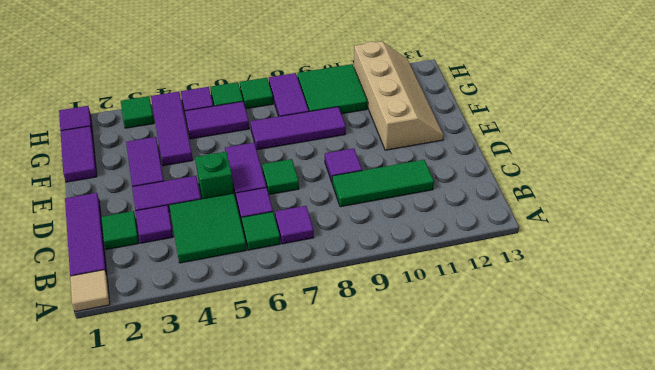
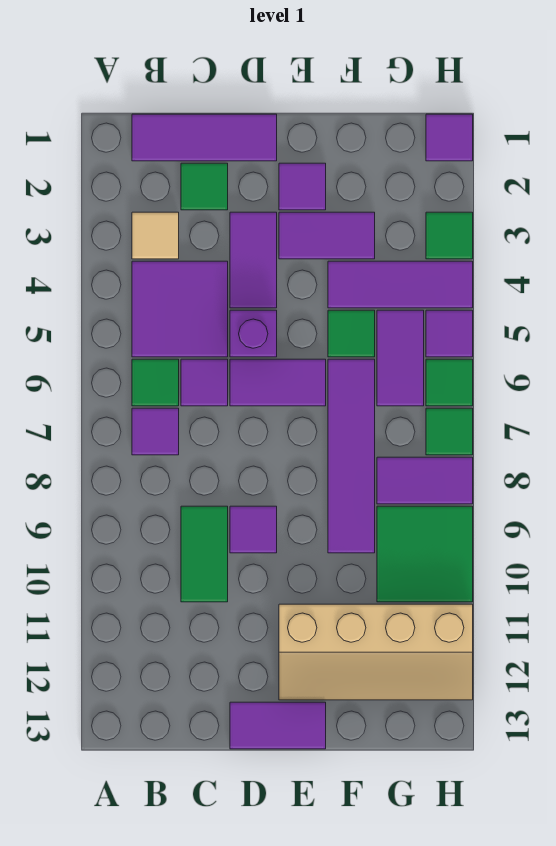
tan 1x1 tile [70,270,110,312] -> tan 1x1 tile moved to [132,212,179,259]
green 2x2 tile [169,193,246,263] -> purple 2x2 tile [132,261,228,357]
purple 1x1 tile [136,205,173,243] -> purple 1x1 tile moved to [279,163,326,210]
green 1x3 tile [332,160,434,207] -> green 1x2 tile [181,506,228,602]
green 1x1 brick [195,151,234,199] -> purple 1x1 brick [230,310,277,357]
green 1x1 tile [262,159,299,195] -> green 1x1 tile moved to [328,310,375,357]
purple 1x2 tile [60,126,97,182] -> purple 1x2 tile moved to [230,702,326,749]
purple 1x3 tile [250,107,346,150] -> purple 1x4 tile [328,359,375,553]

